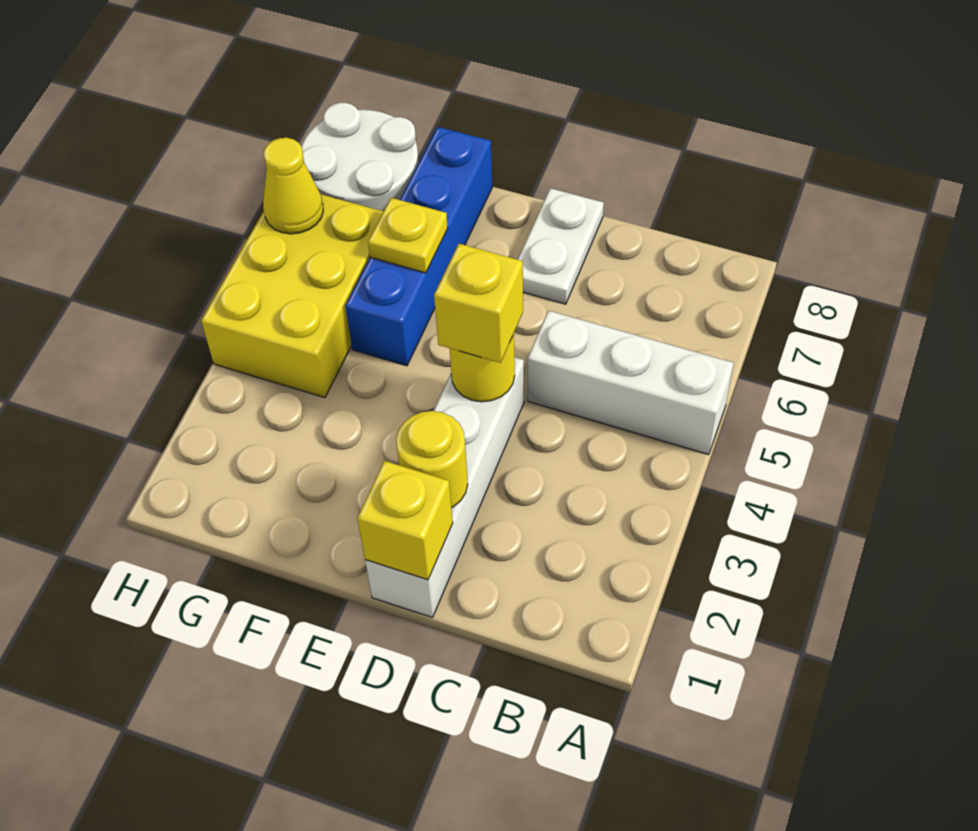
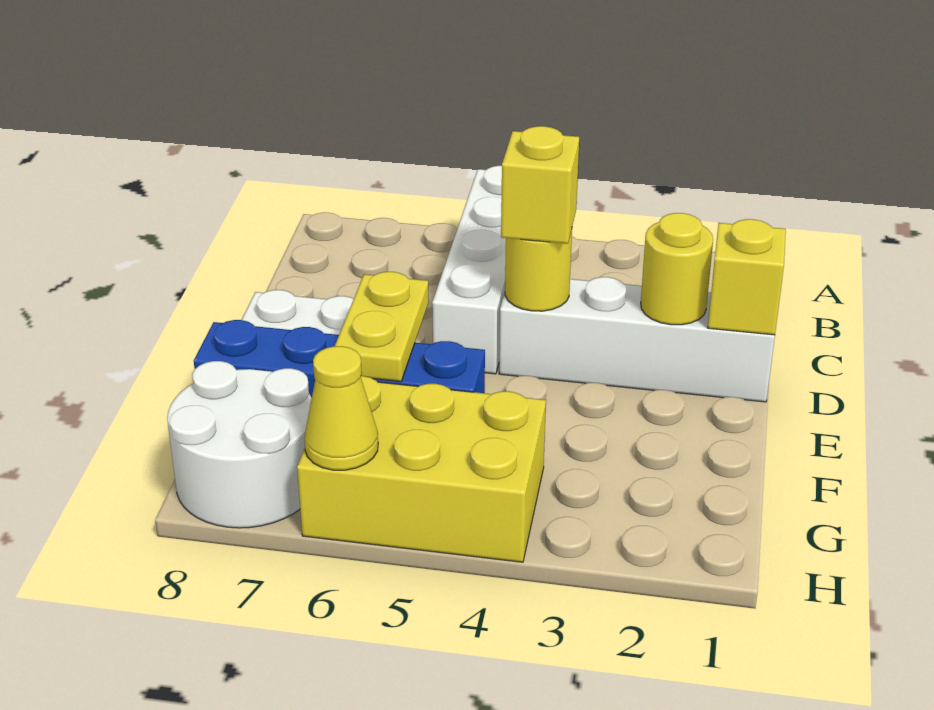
white 1x3 brick [528,311,733,455] -> white 1x4 brick [432,166,506,374]
yellow 1x1 plate [368,198,448,273] -> yellow 1x2 plate [335,272,429,382]

